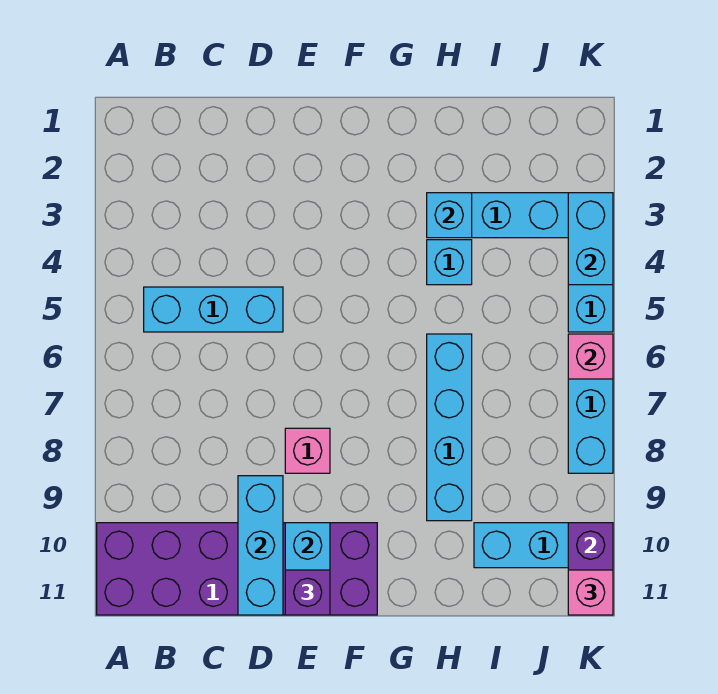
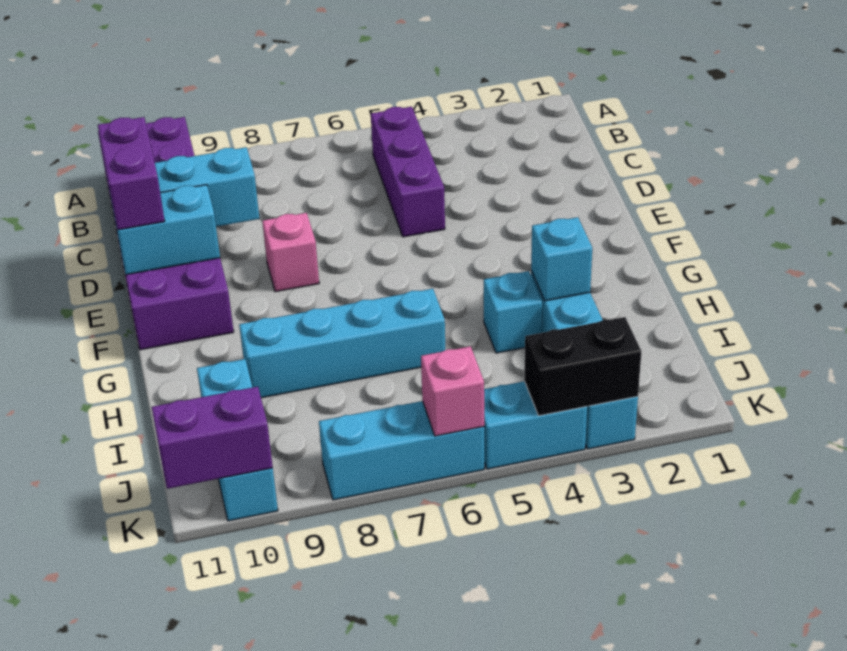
cyan 1x3 brick [144,287,283,332] -> purple 1x3 brick [371,107,445,237]
purple 1x1 brick [285,570,330,615] -> purple 1x2 brick [98,117,165,230]
cyan 1x2 brick [568,193,613,285] -> black 1x2 brick [524,317,641,416]
pink 1x1 brick [568,570,613,615] -> none

